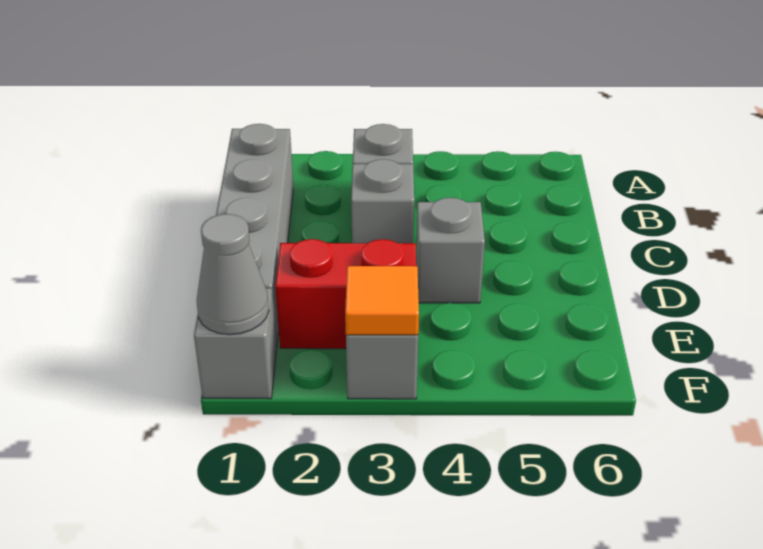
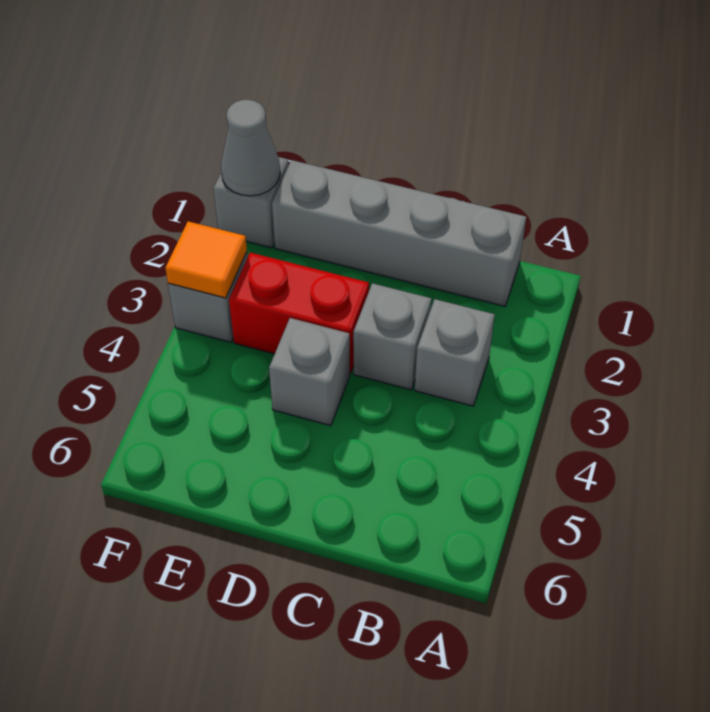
red 1x2 brick [275,239,416,349] -> red 1x2 brick turned to [229,253,369,374]

